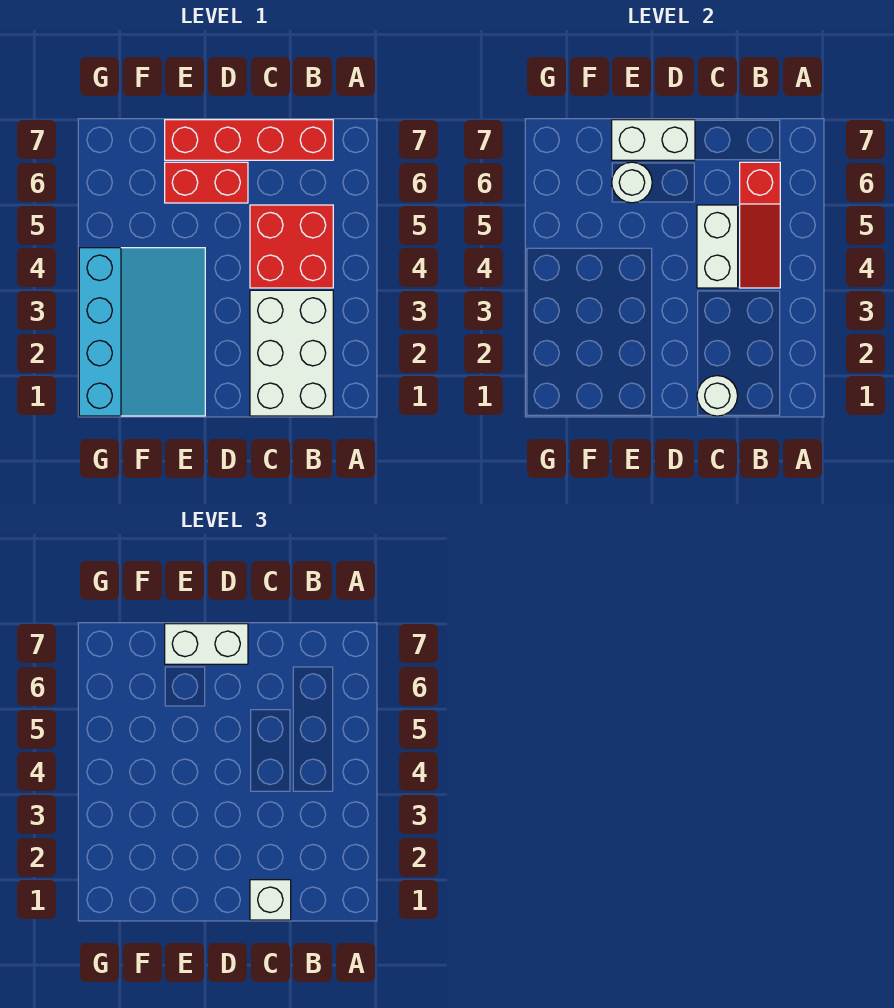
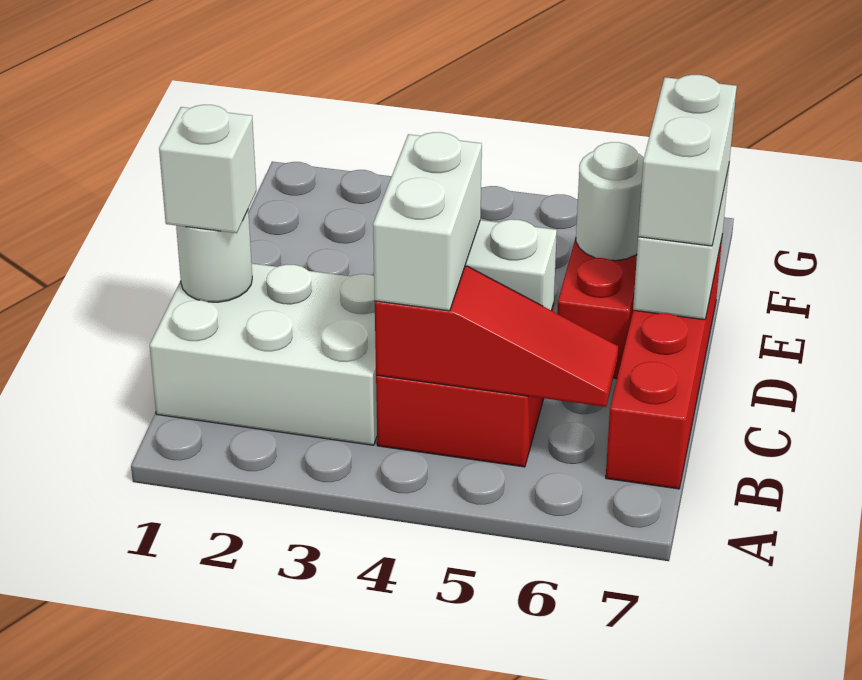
red 1x3 slope [740,162,780,288] -> red 1x3 slope turned to [375,266,618,407]
none -> white 1x2 brick [373,132,482,311]
cyan 3x4 slope [79,248,205,416] -> none

